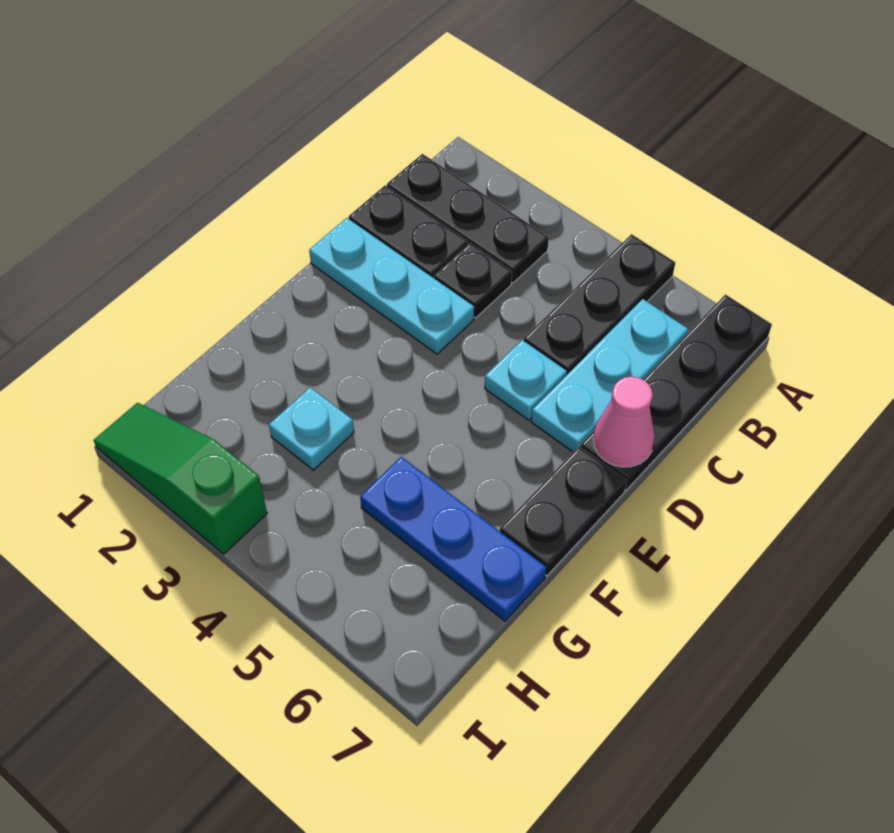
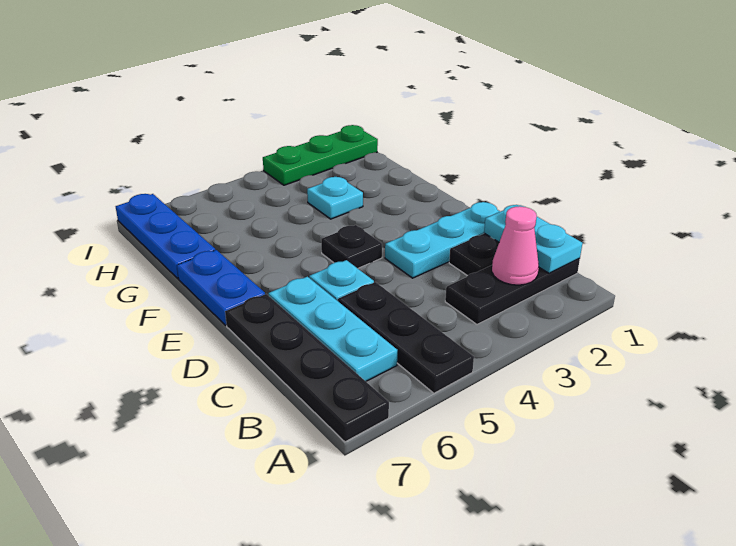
none -> cyan 1x2 plate [484,205,582,273]
black 1x1 plate [434,243,512,318] -> black 1x1 plate moved to [321,225,382,268]
pink 1x1 cone [593,377,655,467] -> pink 1x1 cone moved to [492,206,539,285]
black 1x2 plate [500,446,627,576] -> blue 1x2 plate [177,250,265,325]
blue 1x3 plate [360,457,546,621] -> blue 1x3 plate turned to [116,194,215,279]
green 1x3 slope [94,403,267,554] -> green 1x3 plate [263,125,378,185]

